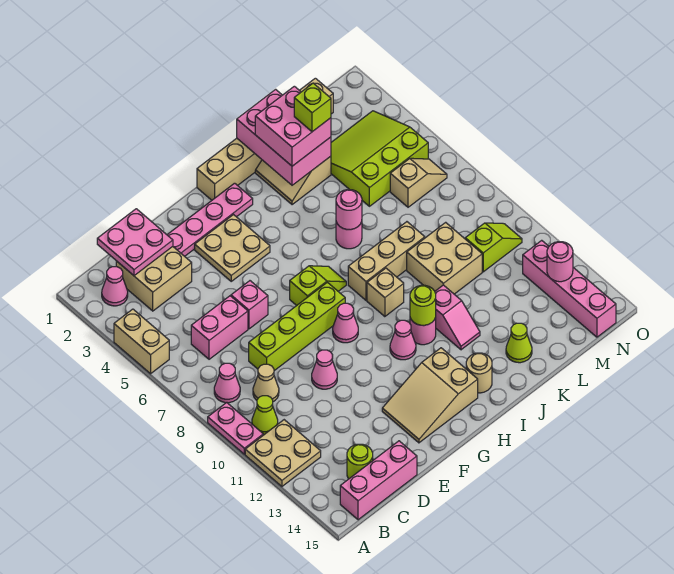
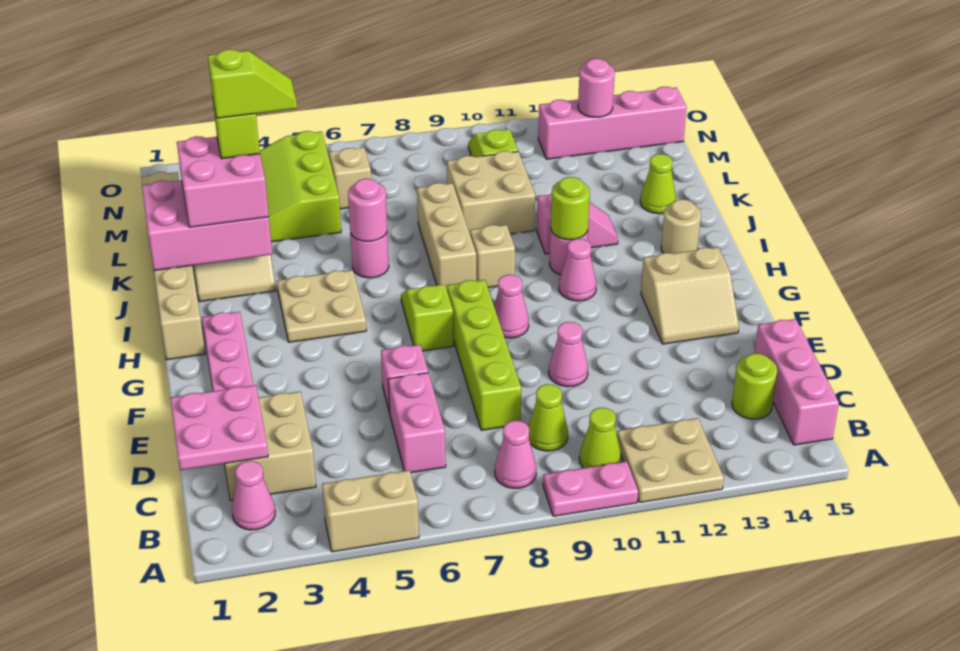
tan 1x1 cone [253,364,279,402] -> lime 1x1 cone [528,384,568,451]
tan 2x2 plate [195,215,270,281] -> tan 2x2 plate moved to [277,270,366,342]
tan 2x3 slope [382,348,478,443] -> tan 2x2 slope [641,247,739,344]
none -> lime 1x2 slope [208,49,297,118]

